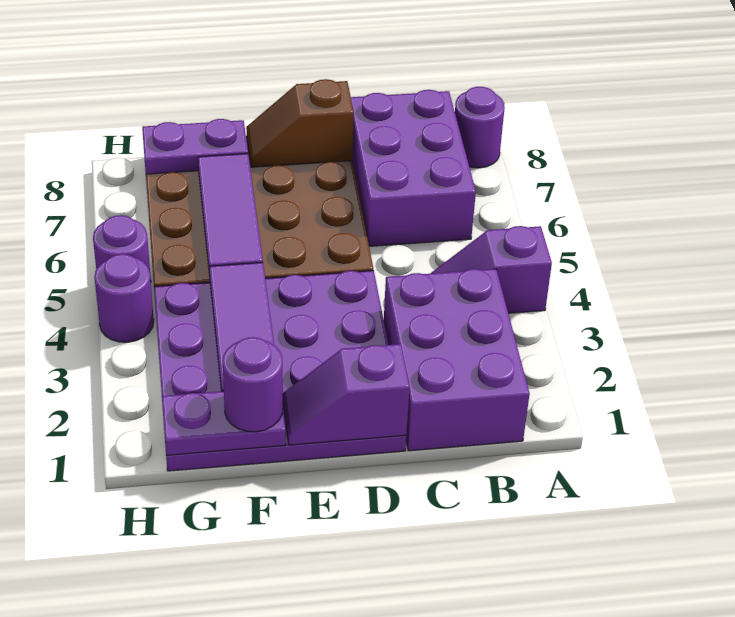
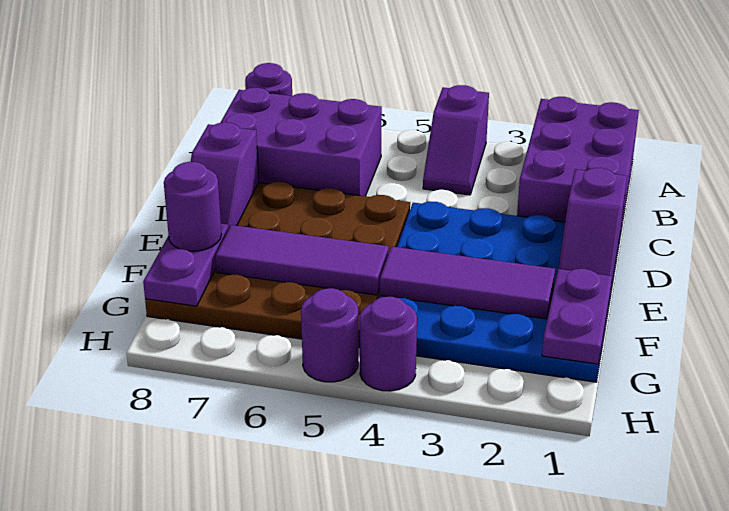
purple 2x3 brick [384,269,530,451] -> purple 2x3 brick turned to [517,97,639,235]
purple 4x4 plate [154,271,406,471] -> blue 4x4 plate [379,202,620,382]
brown 1x2 slope [246,79,354,167] -> purple 1x2 slope [191,122,259,229]
purple 1x1 round brick [223,337,283,432] -> purple 1x1 round brick moved to [164,162,221,251]

